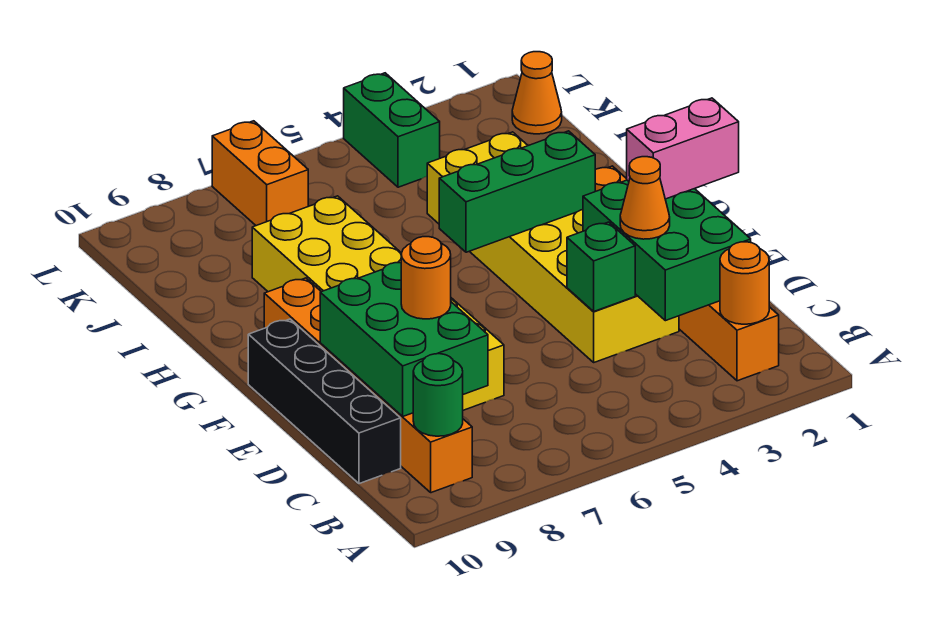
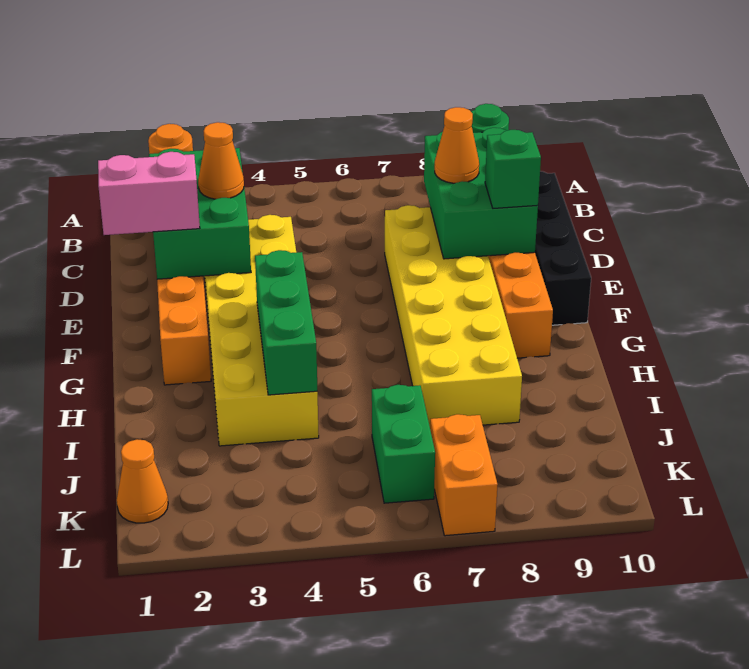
green 1x1 brick [567,222,635,312] -> green 1x1 brick moved to [485,130,541,208]
orange 1x1 round brick [401,237,451,319] -> orange 1x1 cone [435,107,479,183]
green 1x3 brick [439,131,595,252] -> green 1x3 brick turned to [255,250,317,395]
green 1x2 brick [344,73,440,187] -> green 1x2 brick moved to [372,385,435,503]

